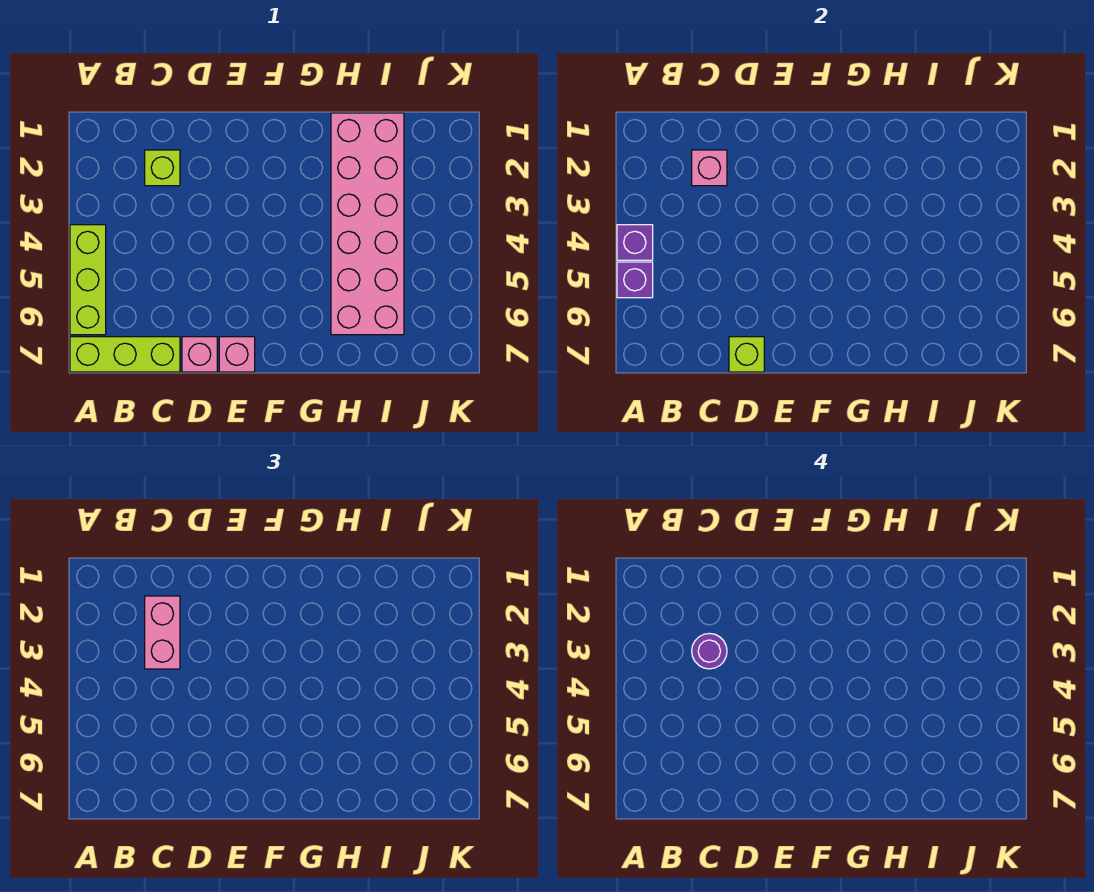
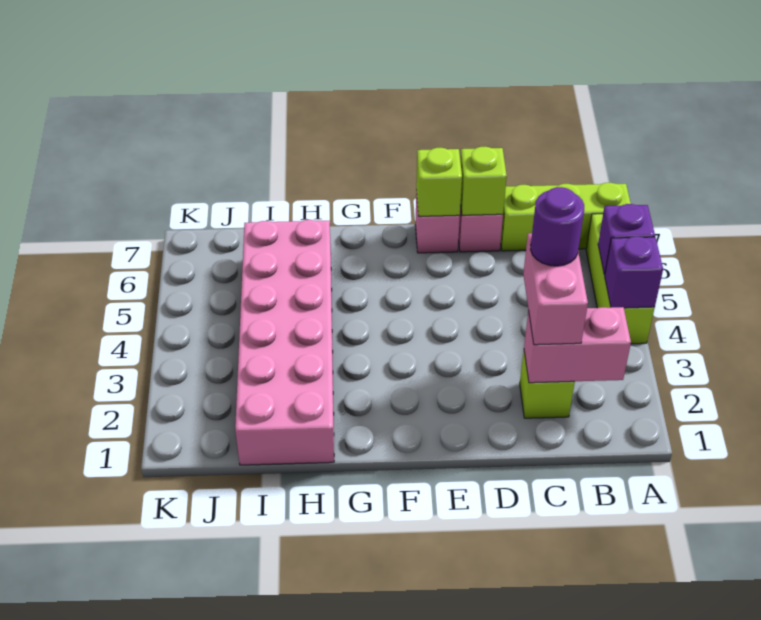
pink 1x1 brick [692,150,727,186] -> pink 1x2 brick [524,307,631,383]
none -> lime 1x1 brick [416,148,462,216]

